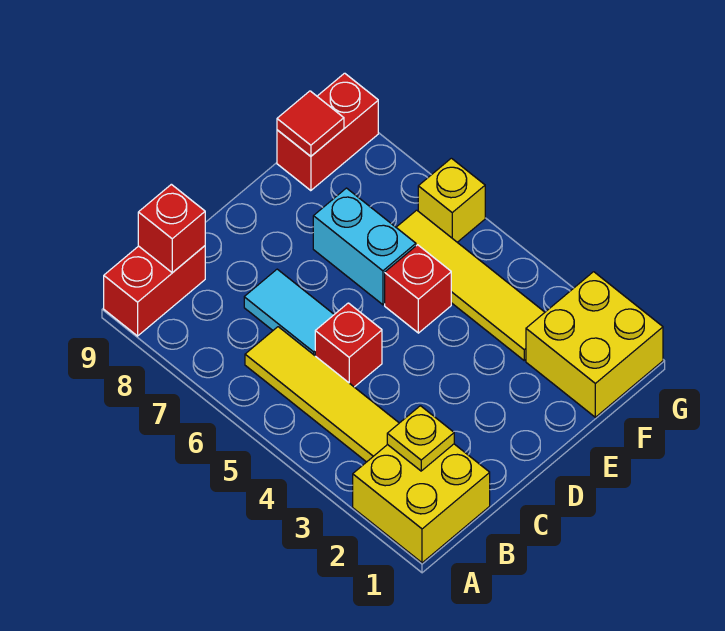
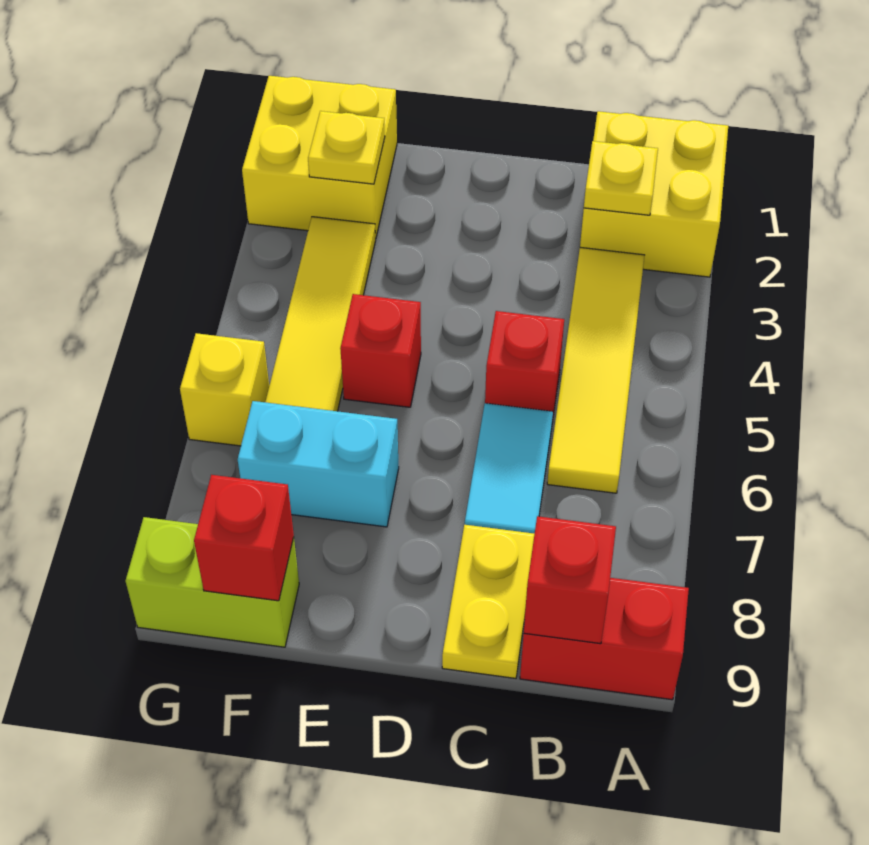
none -> yellow 1x2 plate [442,525,534,678]
cyan 1x2 brick [313,188,416,305] -> cyan 1x2 brick turned to [238,401,399,527]
none -> yellow 1x1 plate [308,111,385,184]
red 1x2 brick [277,73,378,191] -> lime 1x2 brick [125,517,299,647]
red 1x1 tile [277,91,344,156] -> red 1x1 brick [194,475,294,601]

